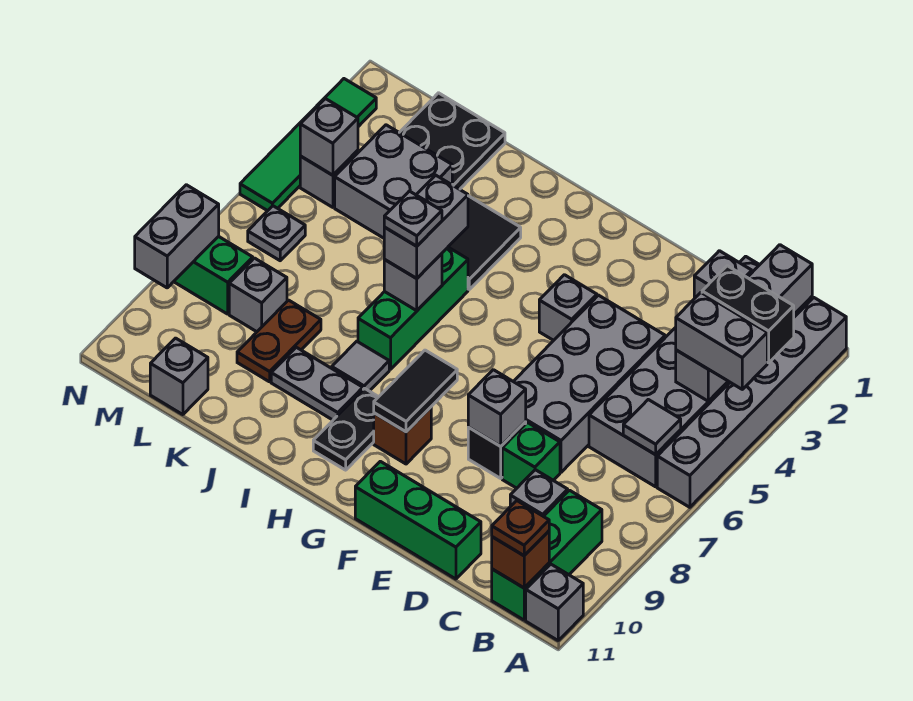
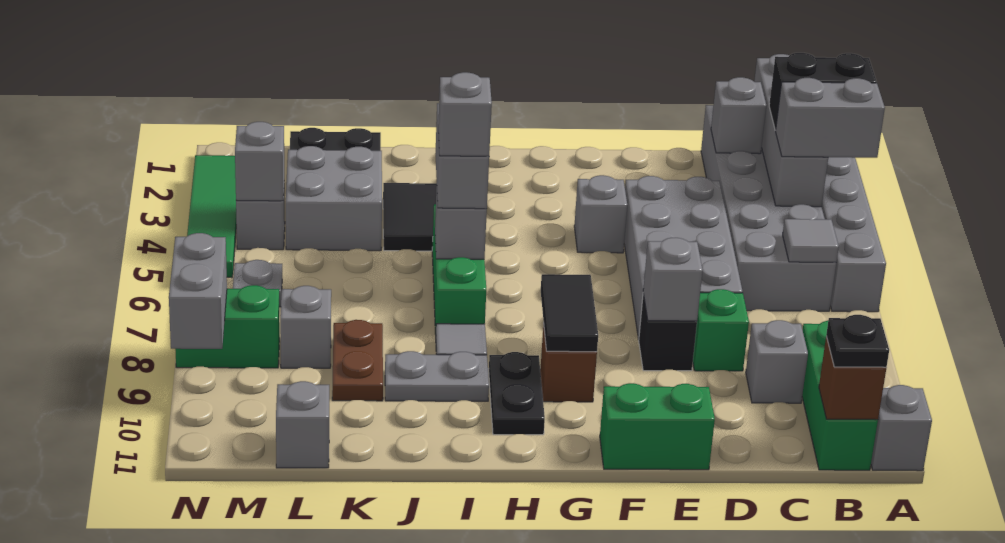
brown 1x1 plate [492,501,549,556] -> black 1x1 plate [826,315,889,367]
green 1x3 brick [355,461,481,579] -> green 1x2 brick [600,383,715,470]
grey 1x1 plate [384,191,442,246] -> grey 1x1 brick [438,72,492,156]

